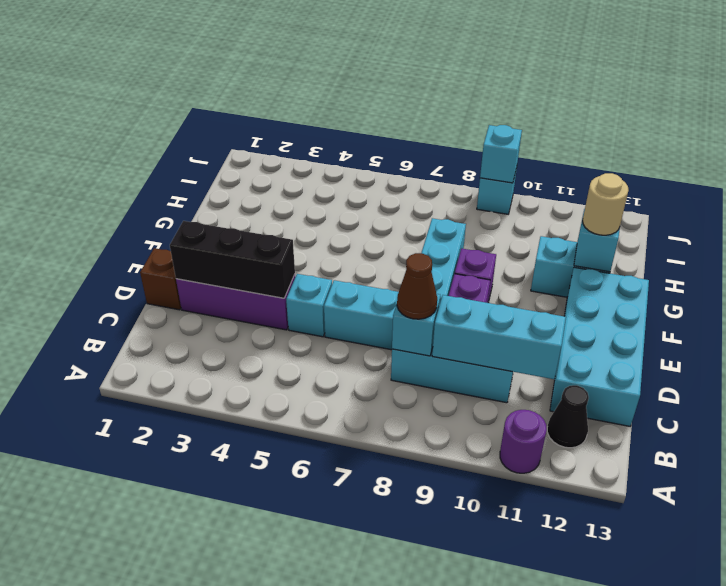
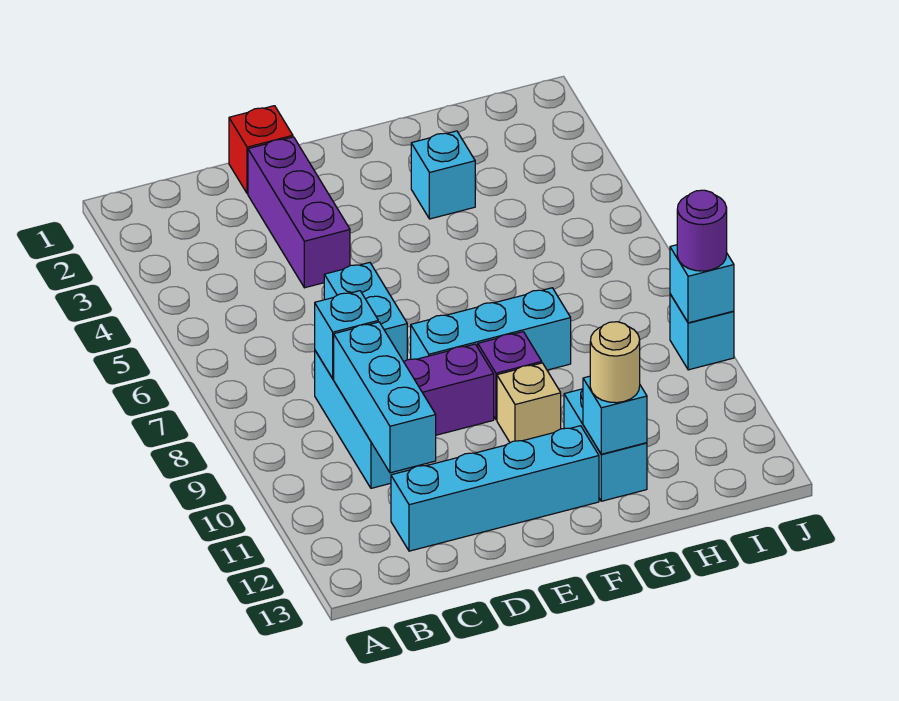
purple 1x1 round brick [500,410,547,473] -> purple 1x1 round brick moved to [677,190,727,271]
black 1x1 cone [547,385,589,448] -> none
brown 1x1 cone [397,253,437,319] -> none
cyan 2x4 brick [550,267,649,426] -> cyan 1x4 brick [391,426,599,551]
brown 1x1 brick [140,248,181,310] -> red 1x1 brick [229,106,293,194]
black 1x3 brick [170,221,295,298] -> none
cyan 1x1 brick [286,274,332,337] -> cyan 1x1 brick moved to [411,131,475,219]
none -> tan 1x1 brick [497,363,561,443]

